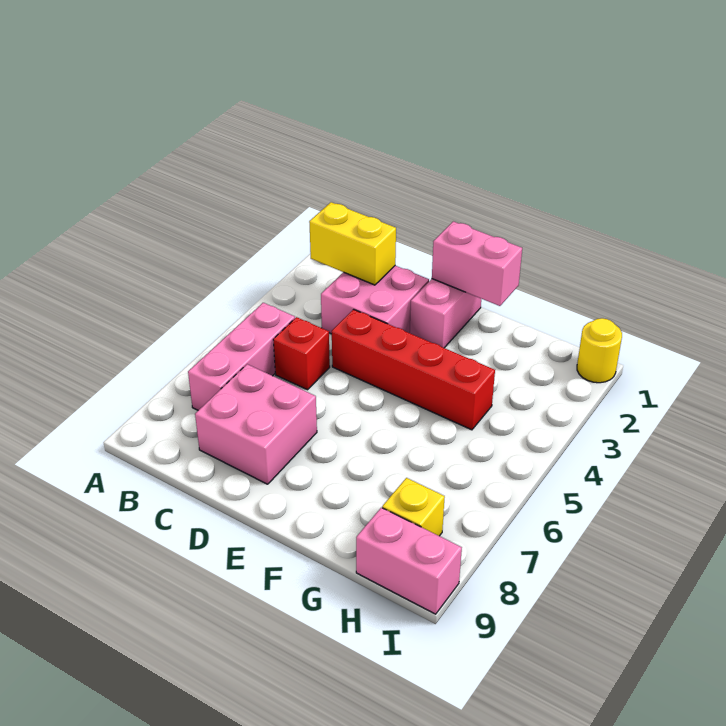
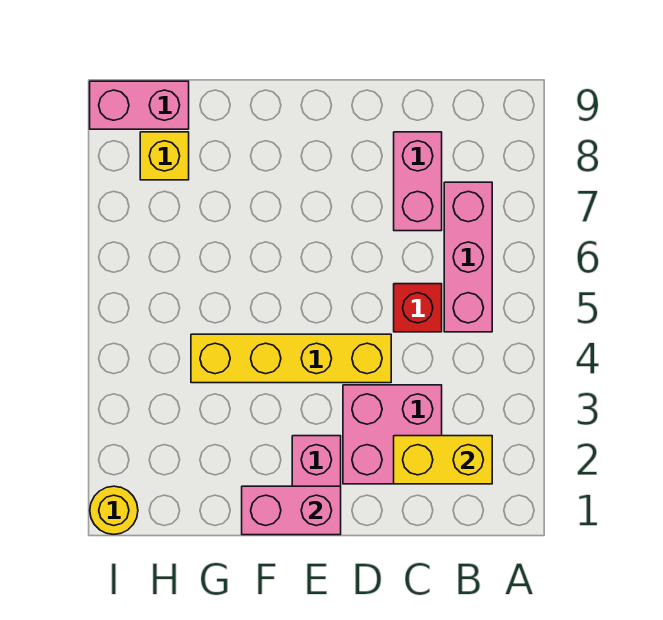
pink 2x2 brick [195,364,317,484] -> pink 1x2 brick [394,132,442,231]
red 1x4 brick [332,309,495,430] -> yellow 1x4 brick [191,334,391,383]

